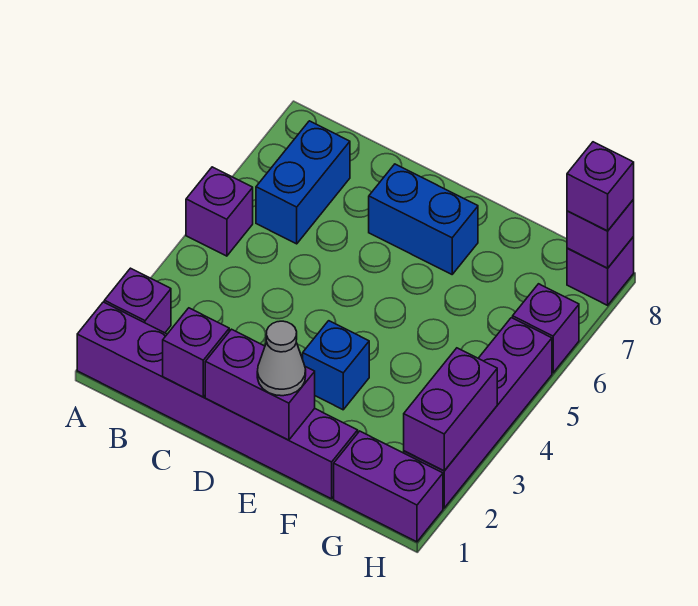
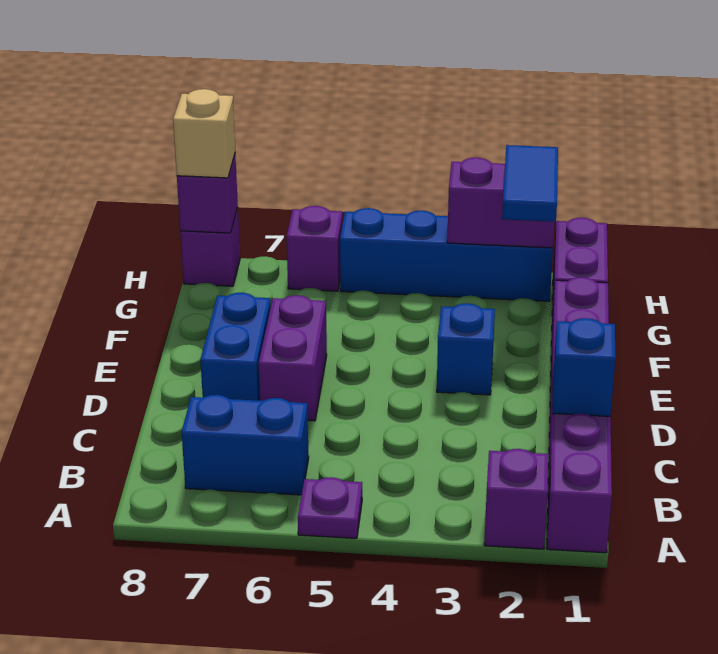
purple 1x1 brick [186,167,253,256] -> purple 1x1 plate [298,477,362,538]
purple 1x1 brick [163,308,229,397] -> blue 1x1 brick [552,318,616,417]
purple 1x2 brick [205,329,315,440] -> purple 1x2 brick moved to [259,295,327,421]
grey 1x1 cone [257,321,306,396] -> none
none -> blue 1x2 tile [502,145,558,222]
purple 1x4 brick [404,318,552,508] -> blue 1x4 brick [340,208,553,301]
purple 1x1 brick [567,142,634,231] -> tan 1x1 brick [173,89,235,178]

